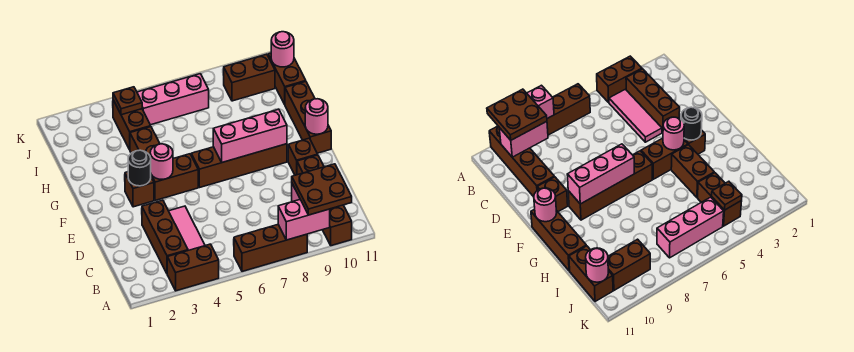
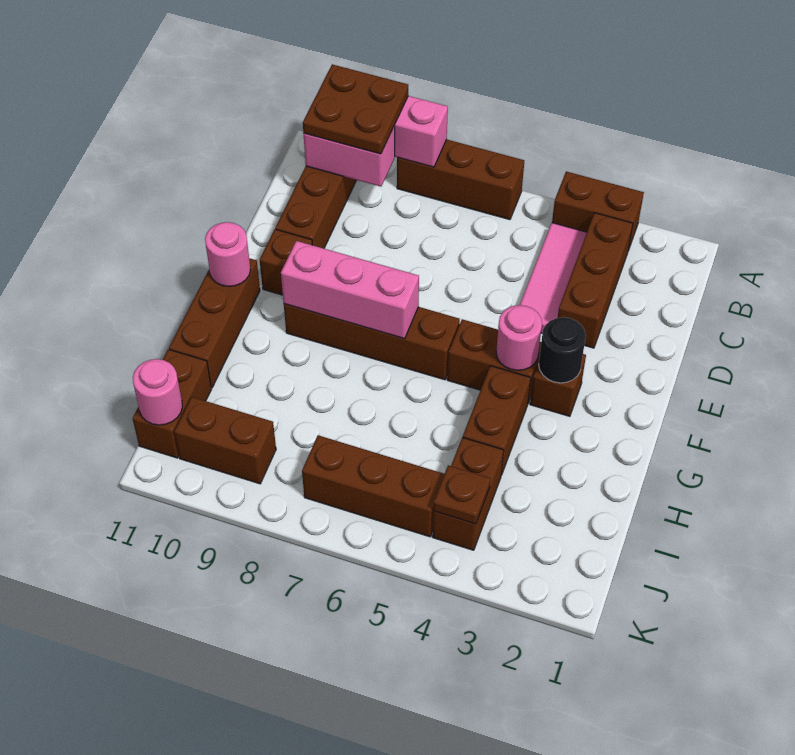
pink 1x3 brick [137,74,209,125] -> brown 1x3 brick [302,435,444,537]

